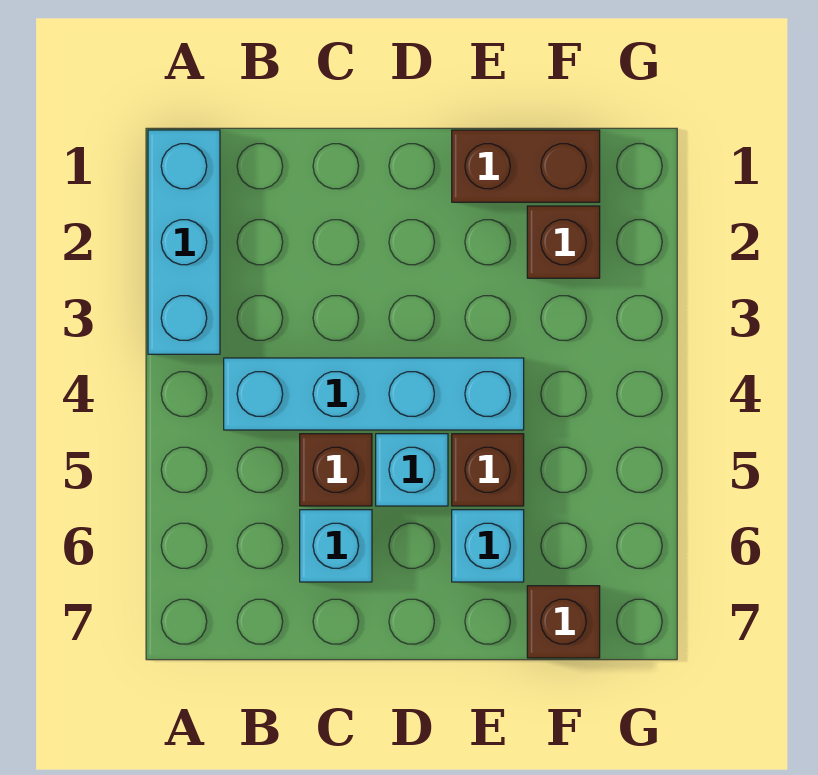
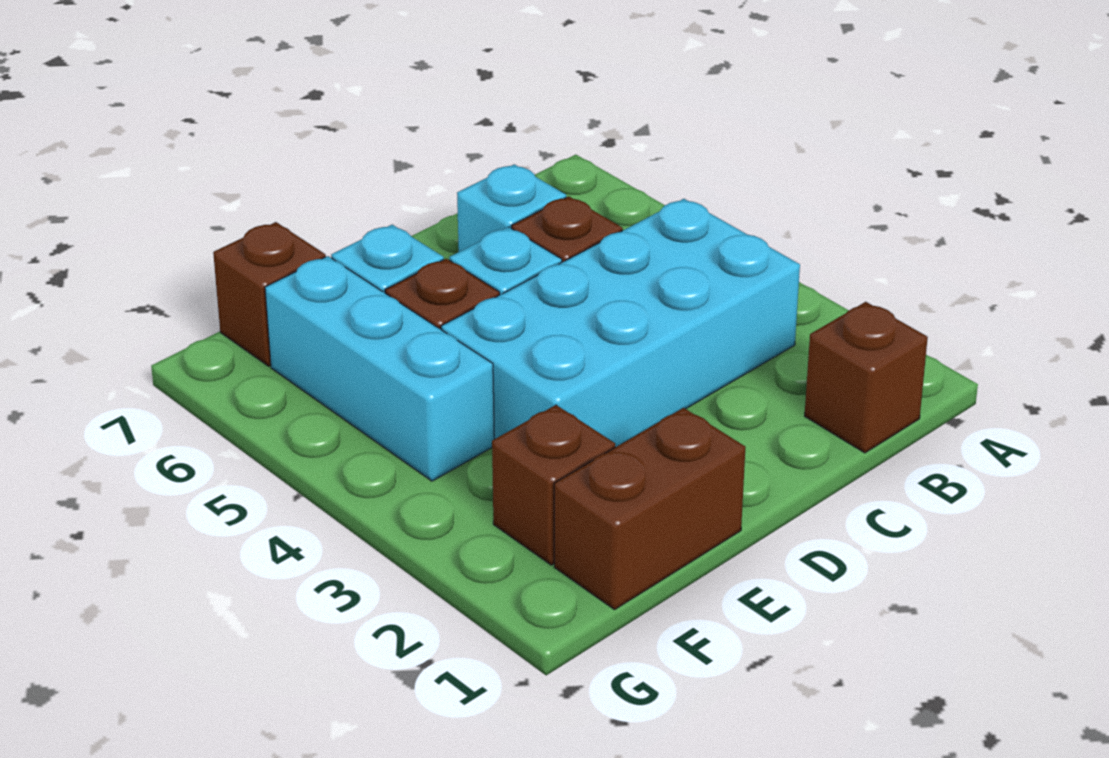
cyan 1x3 brick [148,130,220,354] -> cyan 1x3 brick moved to [265,256,494,481]
none -> brown 1x1 brick [805,302,928,453]
cyan 1x4 brick [224,358,524,430] -> cyan 2x4 brick [441,199,800,447]

